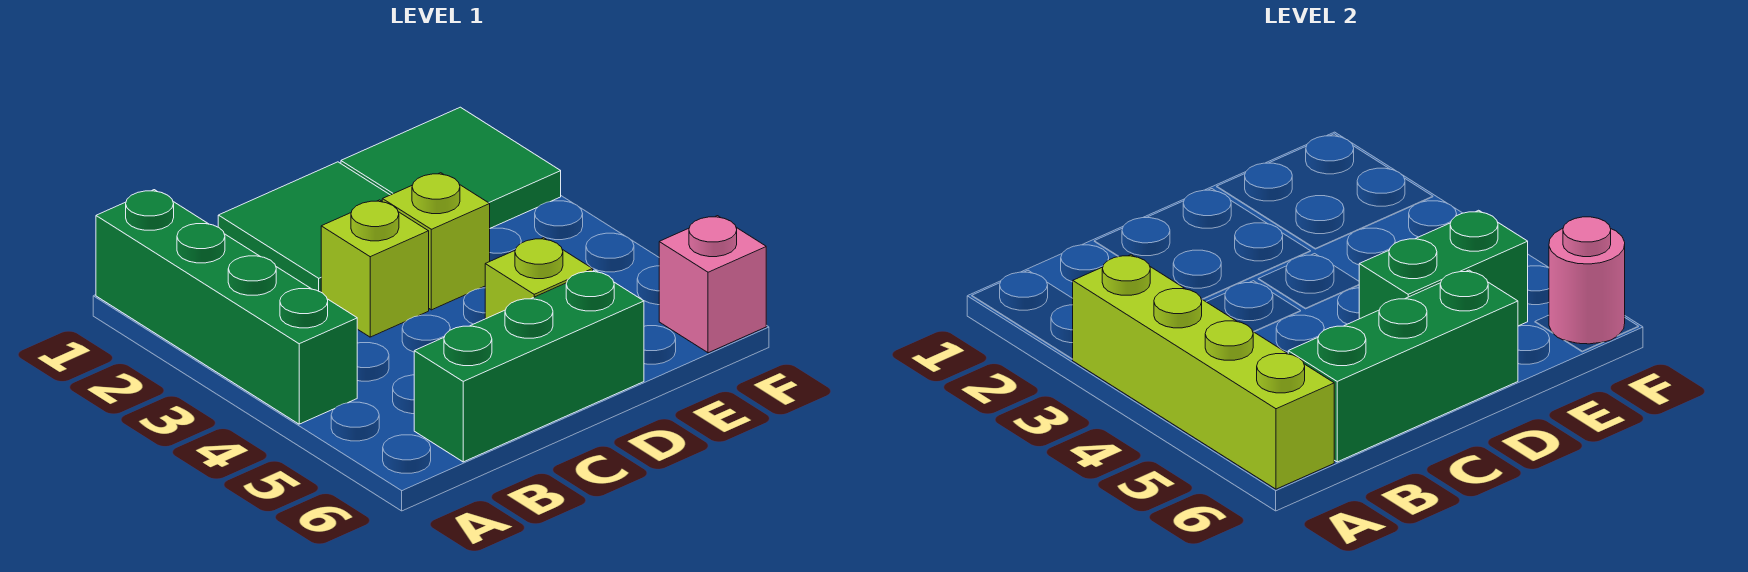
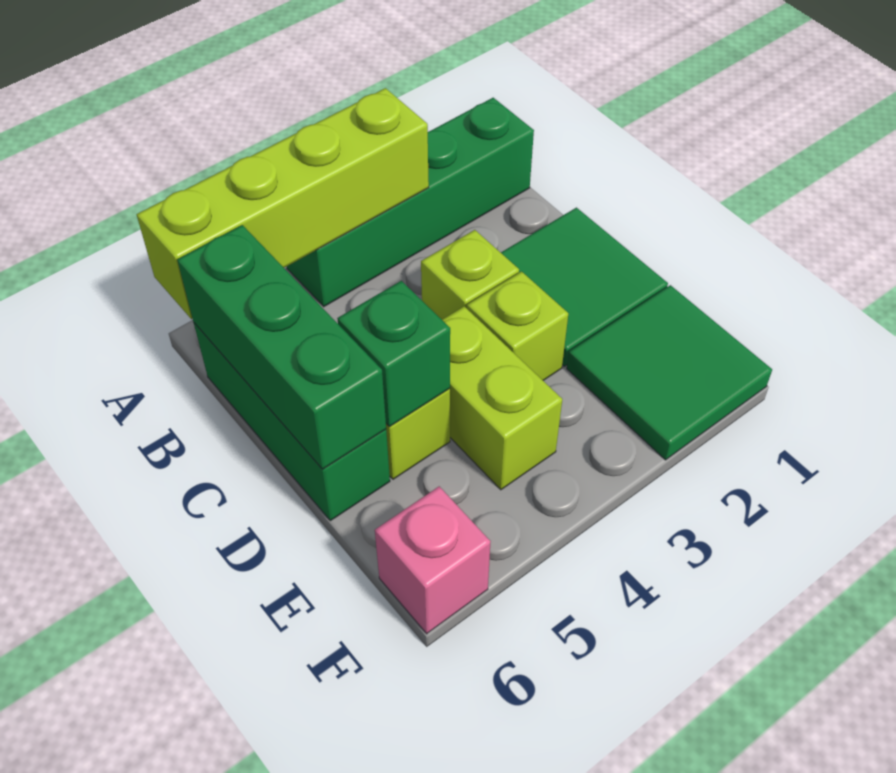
none -> lime 1x2 brick [442,306,562,490]
green 1x2 brick [1359,210,1528,326] -> green 1x1 brick [337,281,450,427]
pink 1x1 round brick [1549,217,1625,344] -> none

